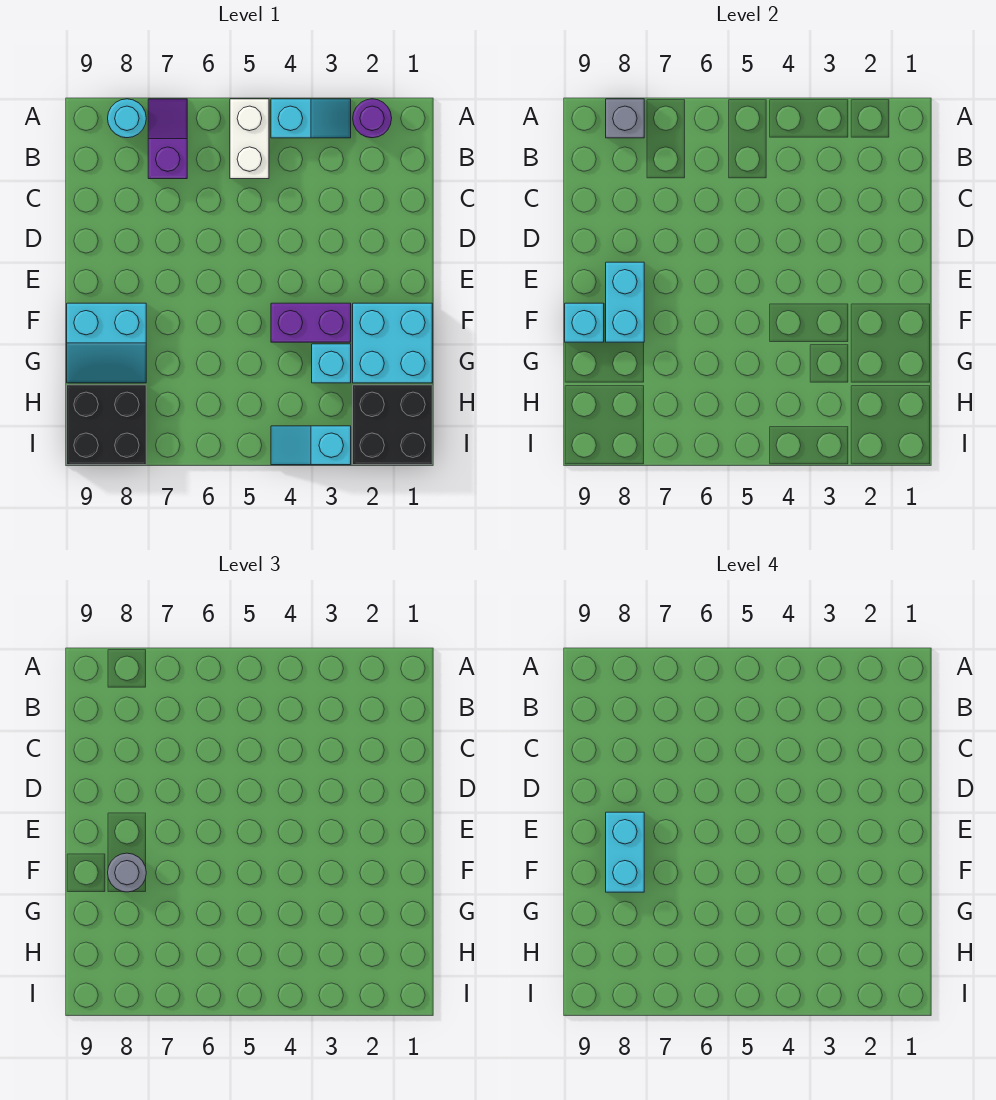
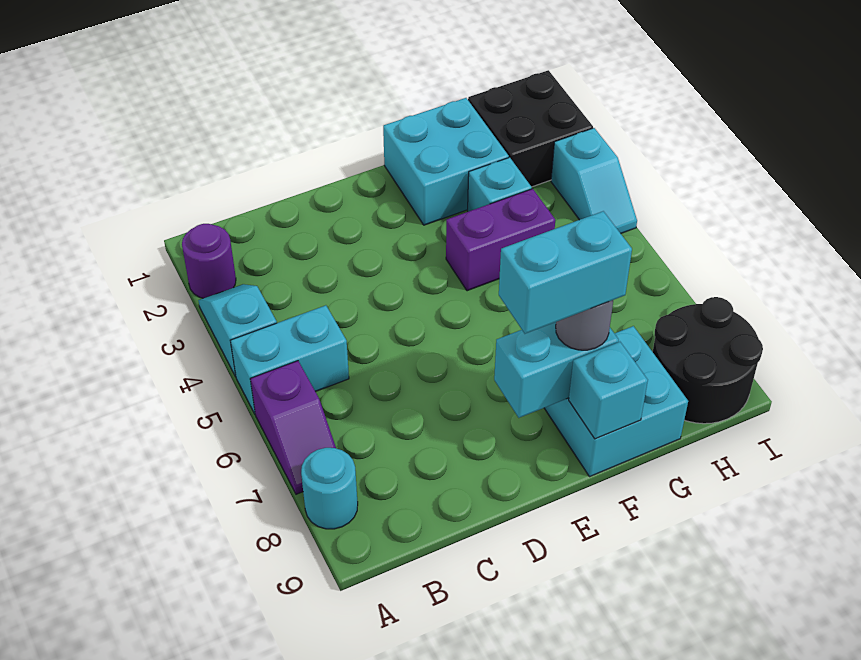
white 1x2 brick [230,99,269,179] -> cyan 1x2 brick [230,305,349,414]
purple 1x2 slope [148,99,187,179] -> purple 1x2 slope turned to [250,361,336,494]
grey 1x1 brick [606,99,644,138] -> none
purple 1x2 brick [271,303,351,342] -> purple 1x2 brick turned to [446,189,555,291]
cyan 2x2 slope [67,303,146,383] -> cyan 2x2 brick [544,326,688,476]
black 2x2 brick [67,385,146,465] -> black 2x2 round brick [653,297,763,424]

